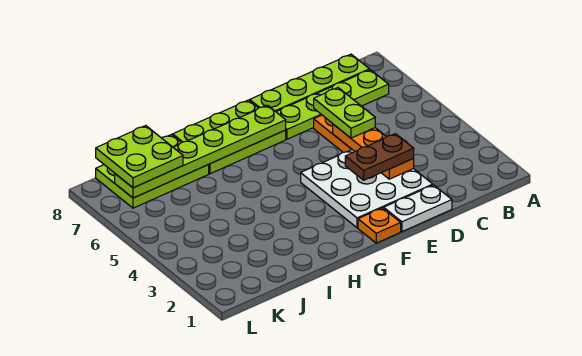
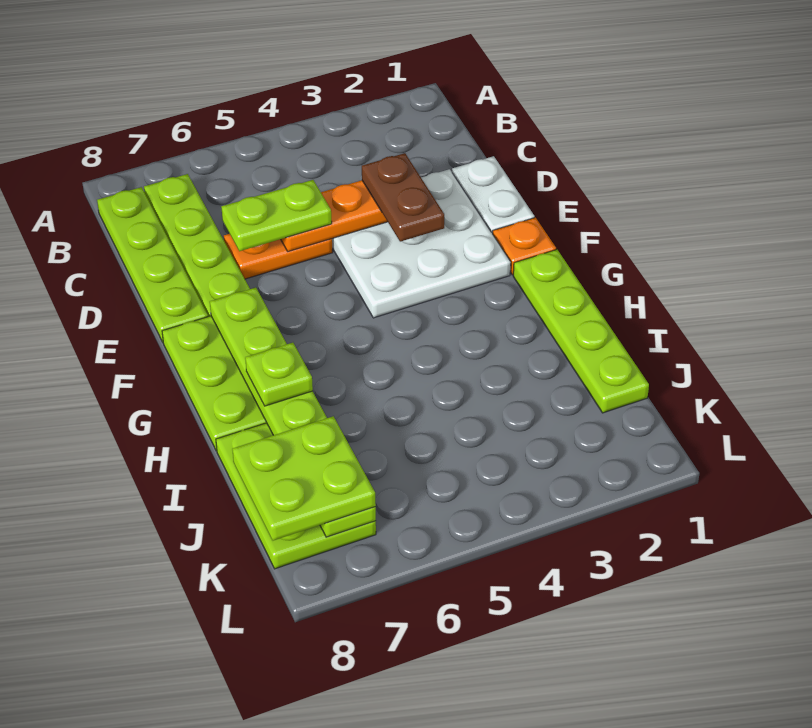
none -> lime 1x4 plate [513,250,649,413]
none -> lime 1x1 plate [245,343,313,406]

